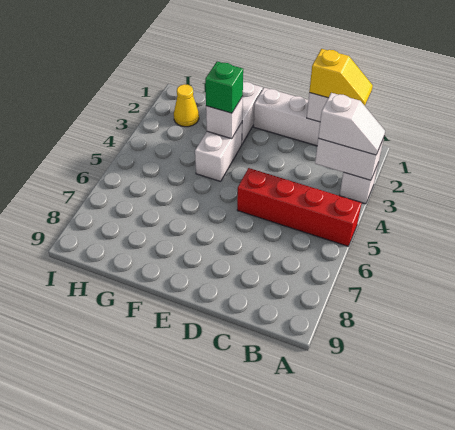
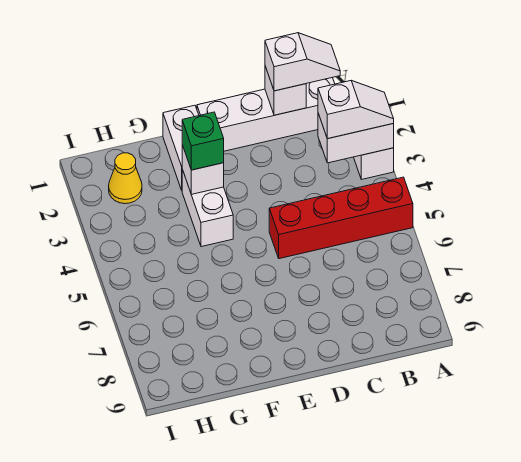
yellow 1x2 slope [309,49,373,106] -> white 1x2 slope [265,33,340,91]

